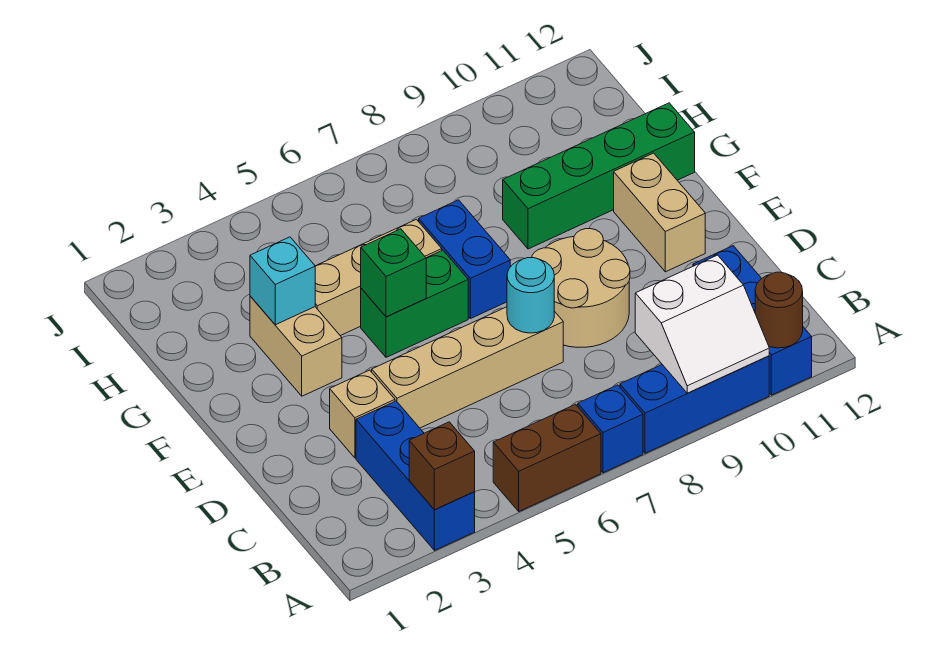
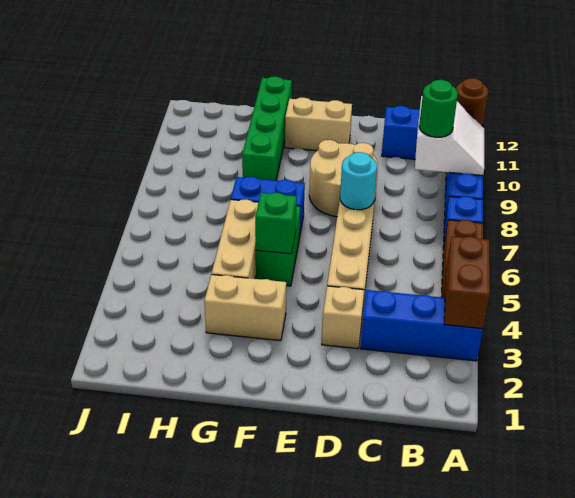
brown 1x1 brick [409,422,475,510] -> brown 1x2 brick [444,236,490,329]
none -> green 1x1 round brick [419,80,458,137]
cyan 1x1 brick [250,237,315,325] -> none

